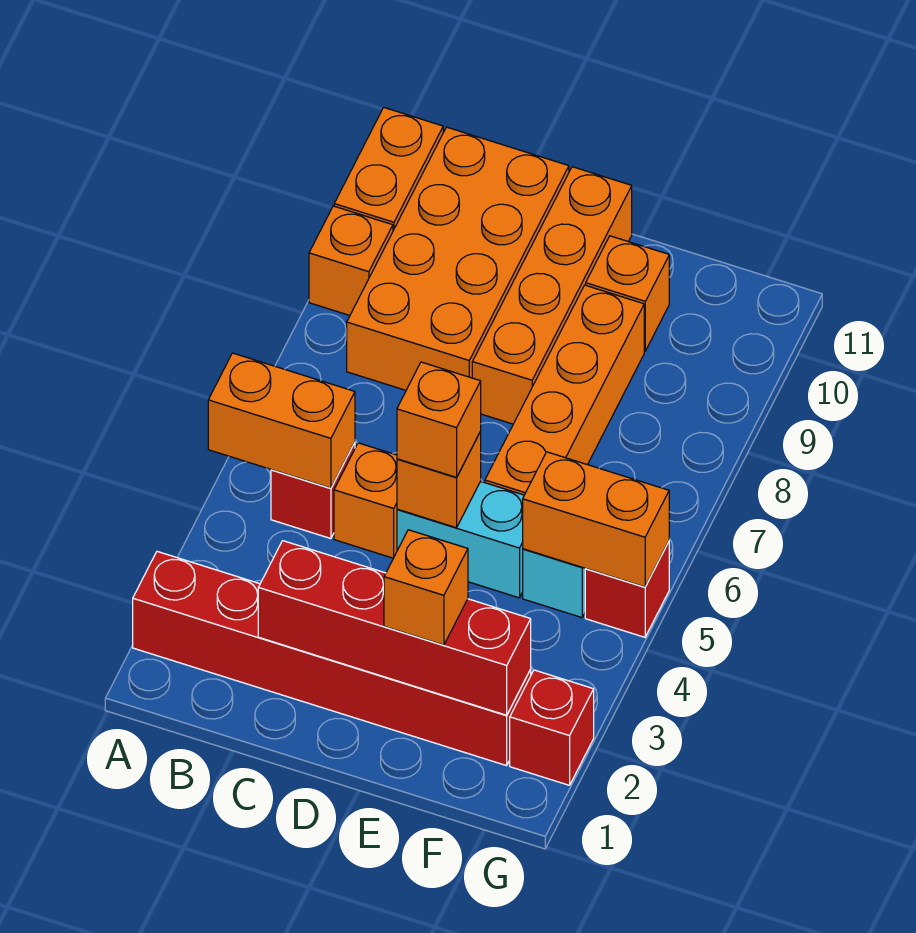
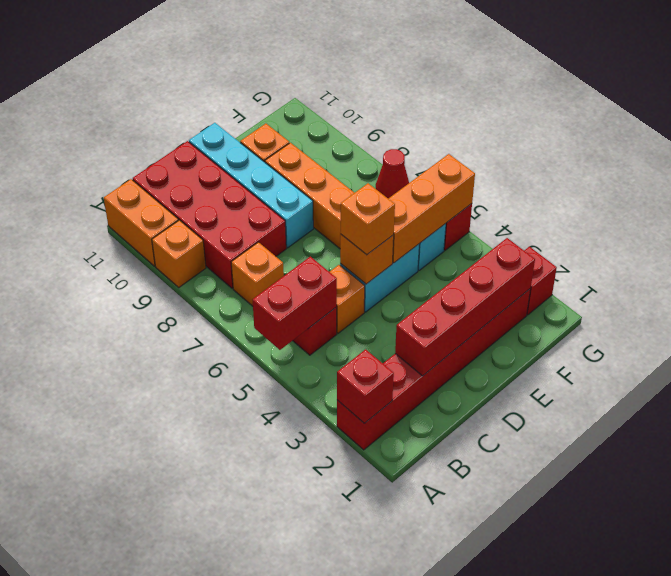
none -> red 1x1 brick [337,349,394,423]
orange 1x2 brick [208,353,355,488] -> red 1x2 brick [253,257,337,350]
orange 2x4 brick [347,127,569,390] -> red 2x4 brick [133,141,286,288]
orange 1x4 brick [472,167,632,424] -> cyan 1x4 brick [189,123,313,248]
orange 1x1 brick [384,530,468,645] -> orange 1x1 brick moved to [231,242,284,306]
orange 1x2 brick [523,452,669,587] -> orange 1x3 brick [388,154,475,263]
none -> red 1x1 cone [376,149,409,198]

